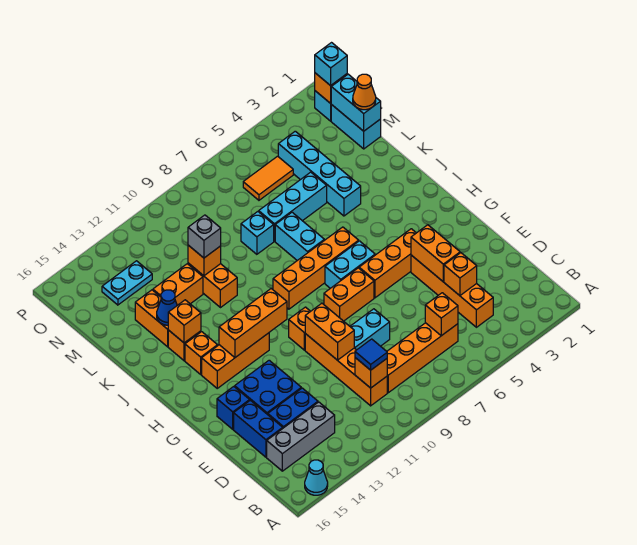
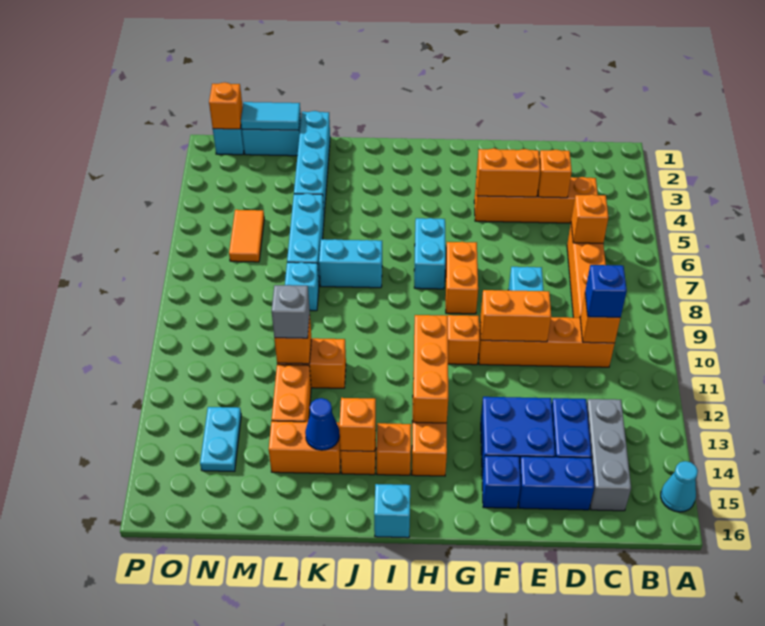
blue 1x1 tile [355,339,387,370] -> blue 1x1 brick [585,265,627,317]
orange 1x3 brick [359,229,416,298] -> none
orange 1x4 brick [273,227,359,309] -> none
cyan 1x4 brick [278,131,361,216] -> cyan 1x4 brick turned to [294,111,330,214]
cyan 1x2 brick [331,74,381,131] -> cyan 1x2 tile [241,102,300,130]
orange 1x1 cone [353,74,376,110] -> none
cyan 1x1 brick [315,43,347,86] -> cyan 1x1 brick moved to [374,484,410,538]

